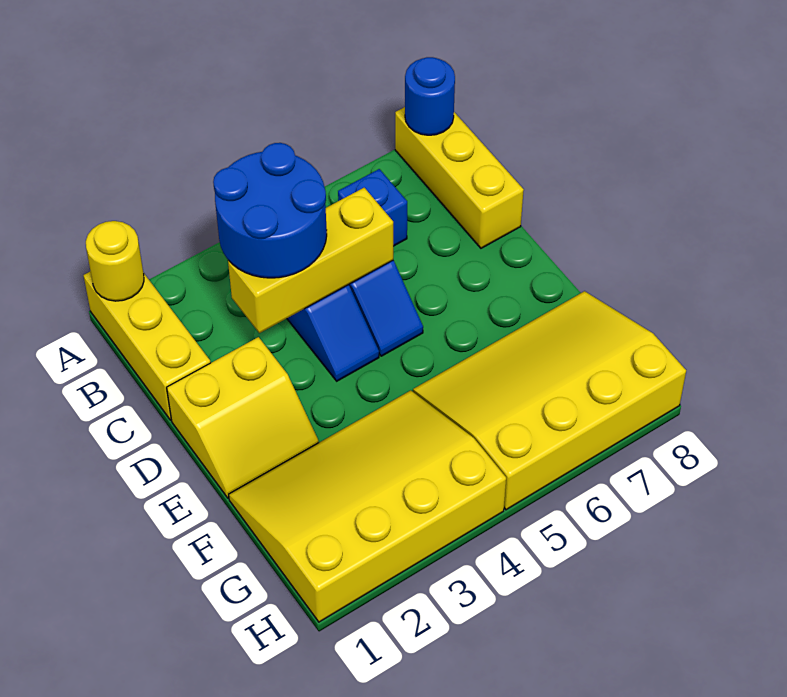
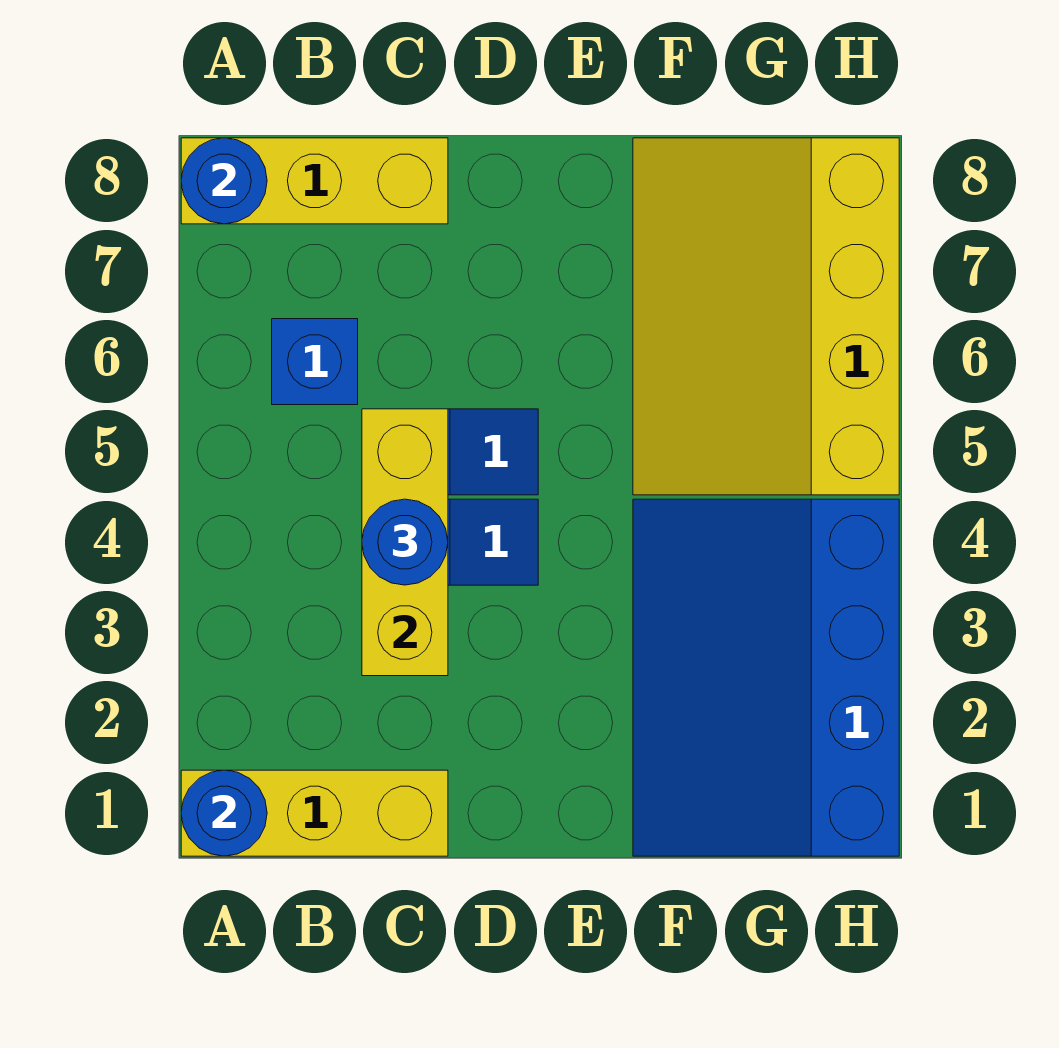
yellow 1x1 round brick [86,221,144,301] -> blue 1x1 round brick [181,770,267,856]
blue 2x2 round brick [213,143,327,278] -> blue 1x1 round brick [362,499,448,585]
yellow 2x2 slope [167,337,319,498] -> none
yellow 3x4 slope [229,390,506,622] -> blue 3x4 slope [633,499,899,856]

